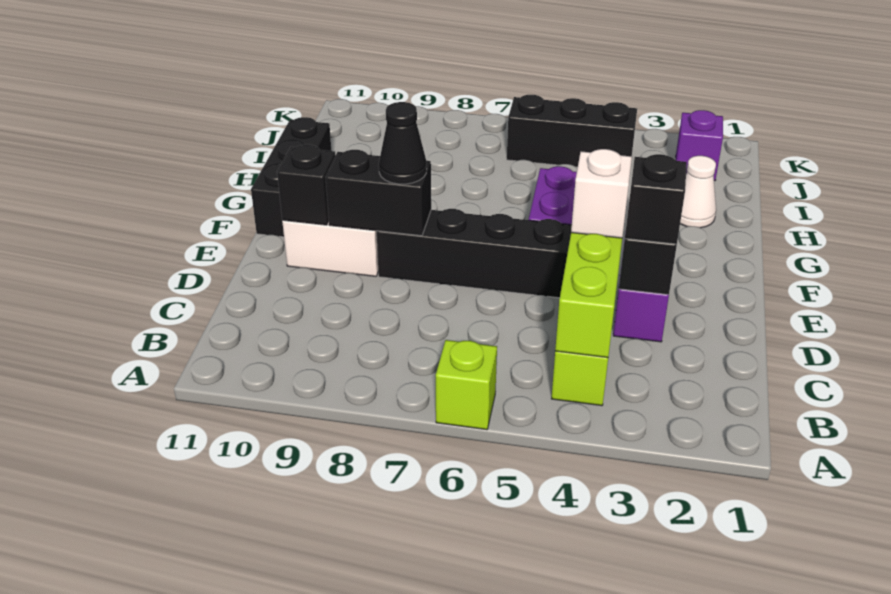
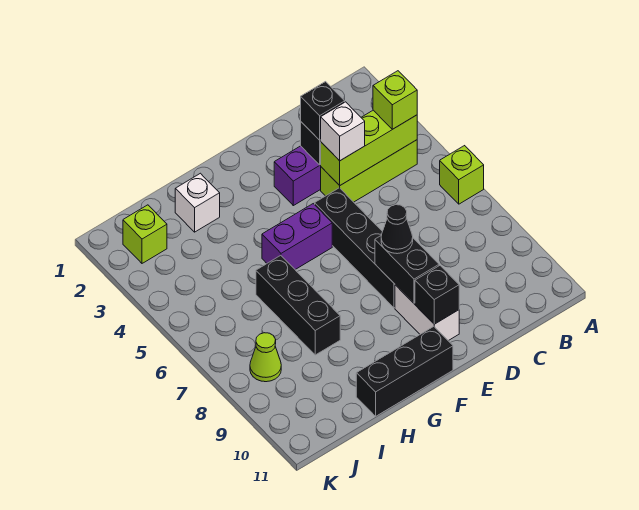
none -> lime 1x1 brick [373,71,417,129]
white 1x1 cone [680,156,716,228] -> white 1x1 brick [175,173,220,232]
purple 1x1 brick [676,110,723,181] -> lime 1x1 brick [123,205,167,263]
black 1x3 brick [507,95,637,167] -> black 1x3 brick moved to [256,255,340,355]
none -> lime 1x1 cone [250,333,281,382]

